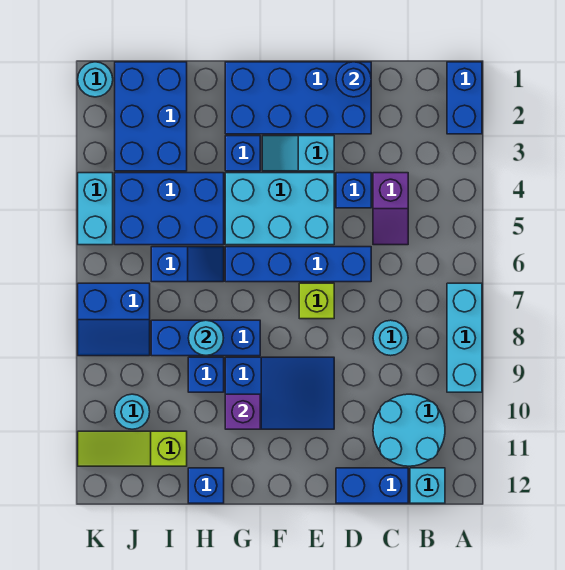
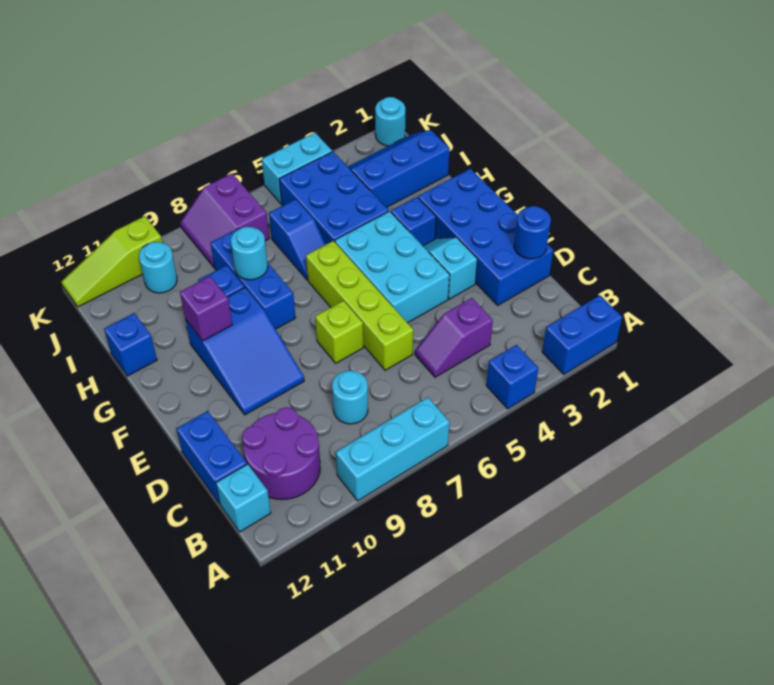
cyan 2x2 round brick [373,394,445,466] -> purple 2x2 round brick [242,407,320,500]
blue 1x1 brick [336,173,371,208] -> blue 1x1 brick moved to [486,345,538,409]
blue 1x4 brick [225,247,371,282] -> lime 1x4 brick [306,241,413,370]
blue 2x3 brick [115,62,187,171] -> blue 2x3 slope [348,130,450,208]
lime 1x3 slope [78,431,187,466] -> lime 1x3 slope turned to [61,216,162,307]
blue 2x2 slope [78,283,150,356] -> purple 2x2 slope [180,174,269,267]

